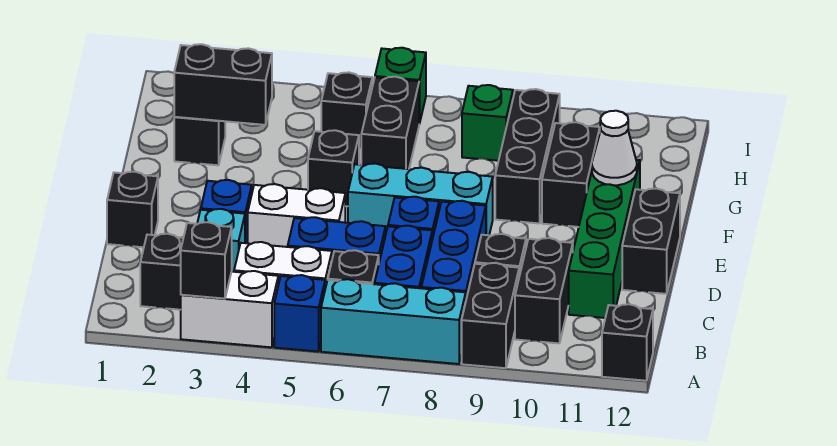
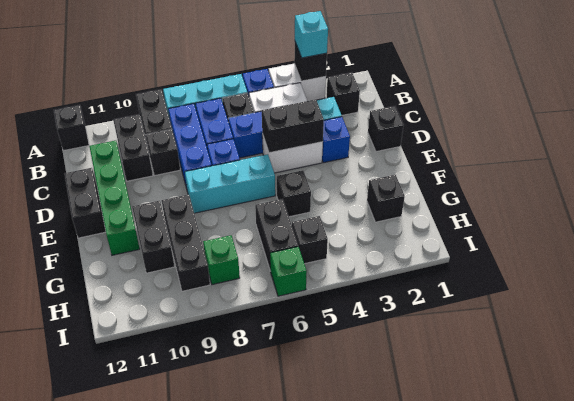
none -> cyan 1x1 brick [295,11,328,58]
white 1x1 cone [592,111,637,185] -> none
black 1x2 brick [174,44,272,125] -> black 1x2 brick moved to [262,99,324,153]

